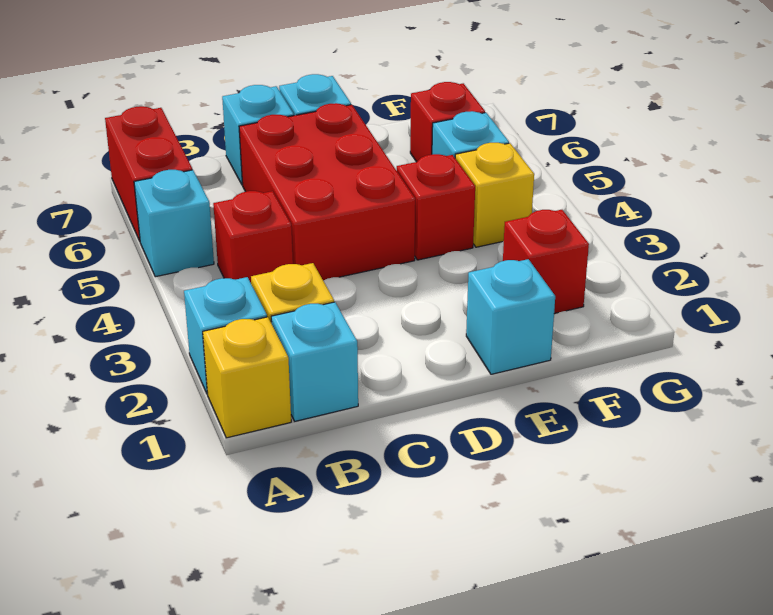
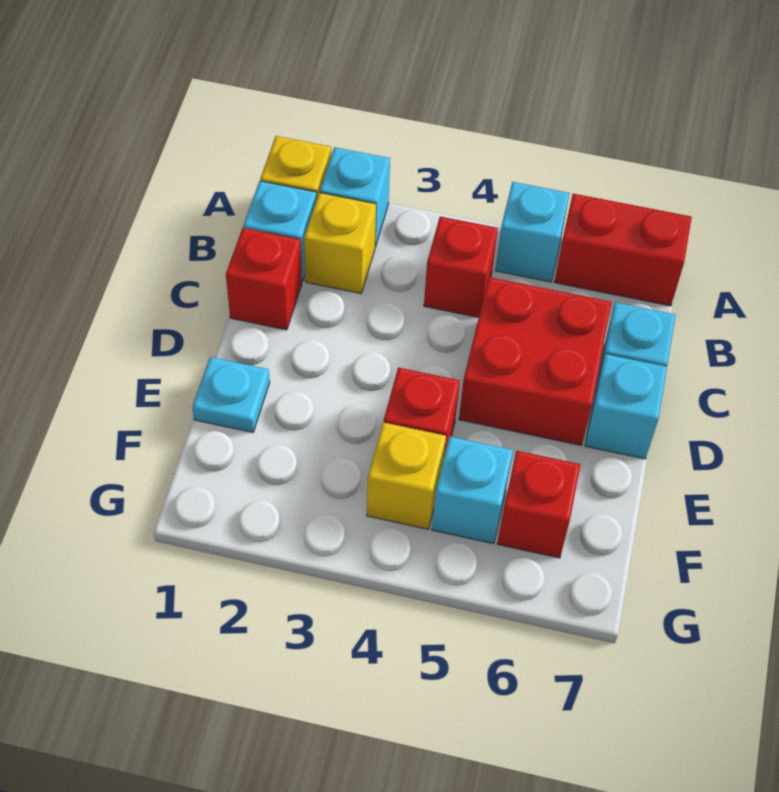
red 2x3 brick [239,103,415,281] -> red 2x2 brick [459,277,612,445]
cyan 1x1 brick [466,259,555,374] -> cyan 1x1 plate [192,357,270,433]
red 1x1 brick [503,210,589,314] -> red 1x1 brick moved to [226,228,302,330]

